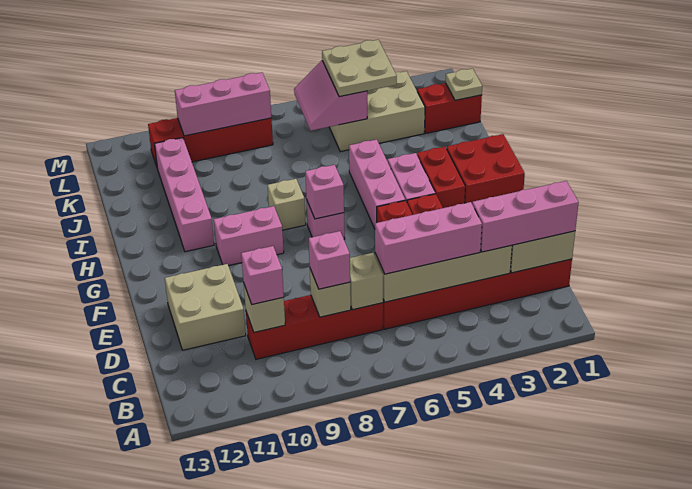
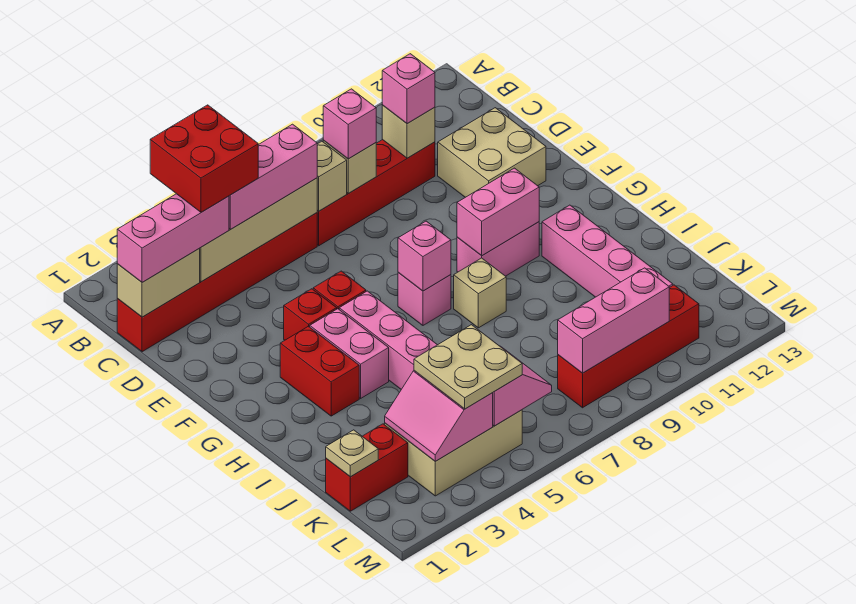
red 2x2 brick [447,134,525,203] -> red 2x2 brick moved to [150,105,258,212]
none -> pink 1x2 brick [457,168,539,256]
none -> pink 2x2 slope [385,371,493,461]

